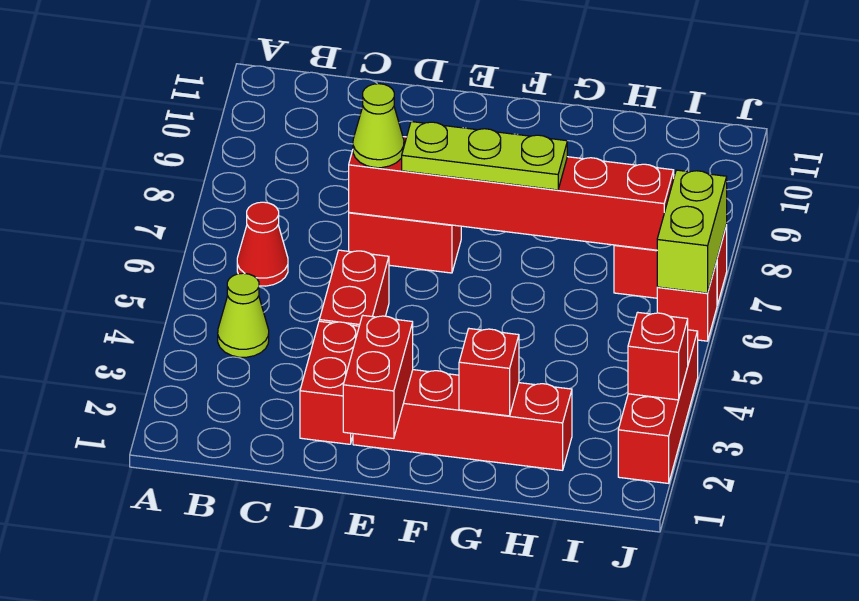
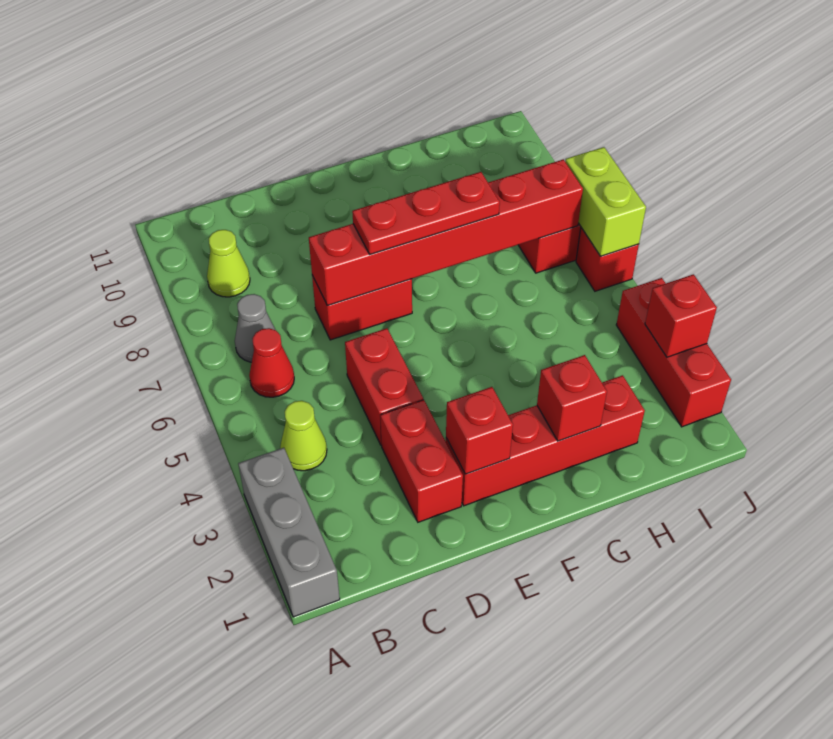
none -> grey 1x3 brick [238,448,340,617]
none -> grey 1x1 cone [235,294,275,362]
lime 1x1 cone [353,84,404,168] -> lime 1x1 cone moved to [207,230,250,297]
red 1x2 brick [343,316,413,438] -> red 1x1 brick [446,387,513,474]
lime 1x3 plate [402,122,567,190] -> red 1x3 plate [352,172,500,254]

